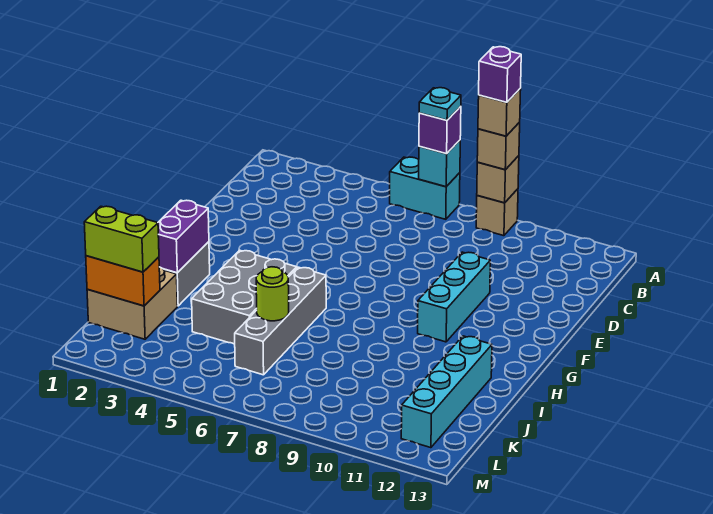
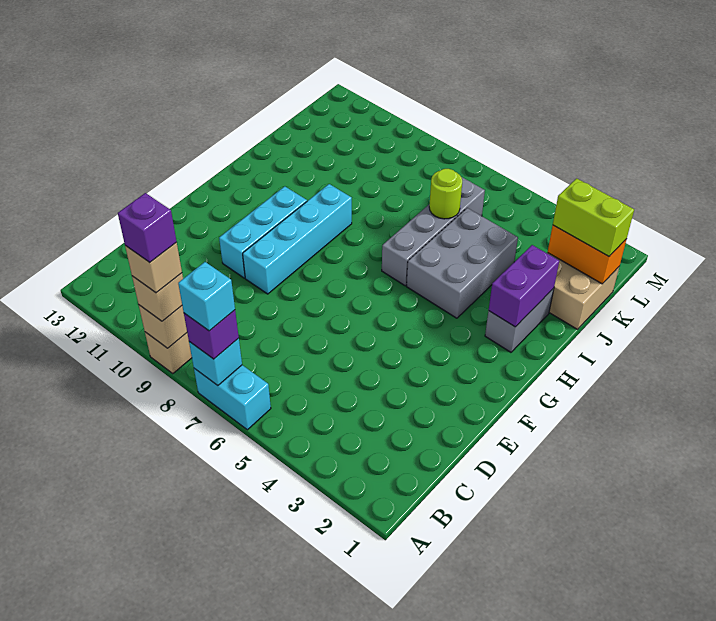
cyan 1x1 plate [419,88,461,120] -> cyan 1x1 brick [178,262,235,331]
cyan 1x4 brick [401,336,492,448] -> cyan 1x4 brick moved to [243,184,352,294]

